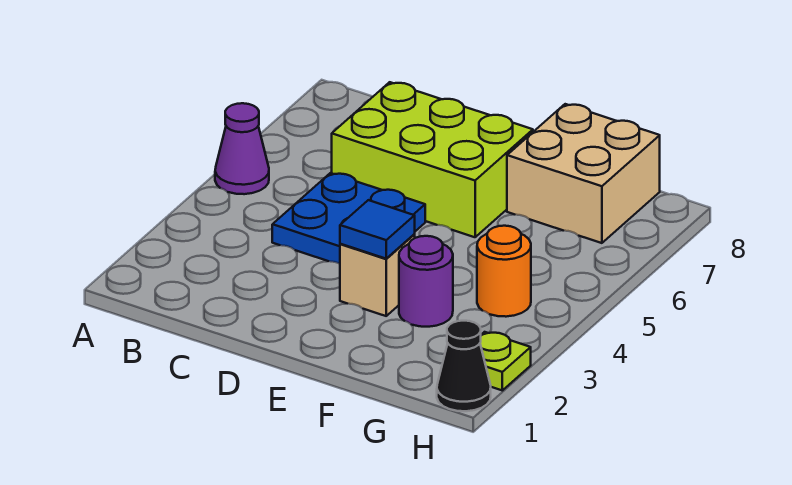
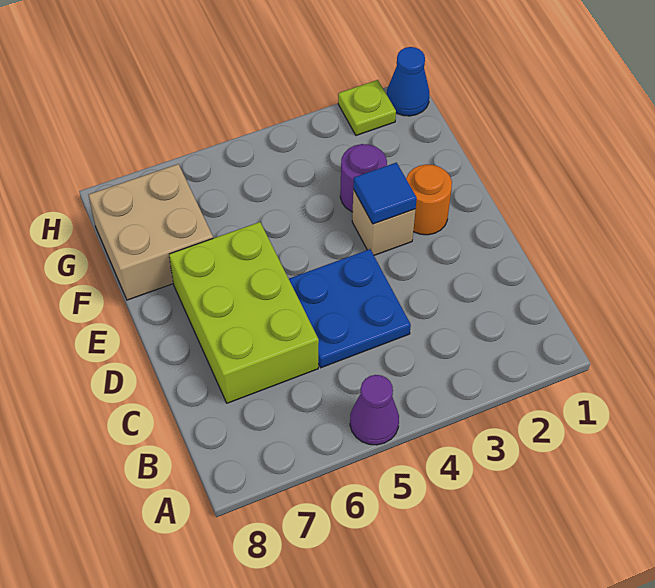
orange 1x1 round brick [477,226,531,317] -> orange 1x1 round brick moved to [406,164,452,235]
black 1x1 cone [437,321,491,411] -> blue 1x1 cone [387,47,429,116]

